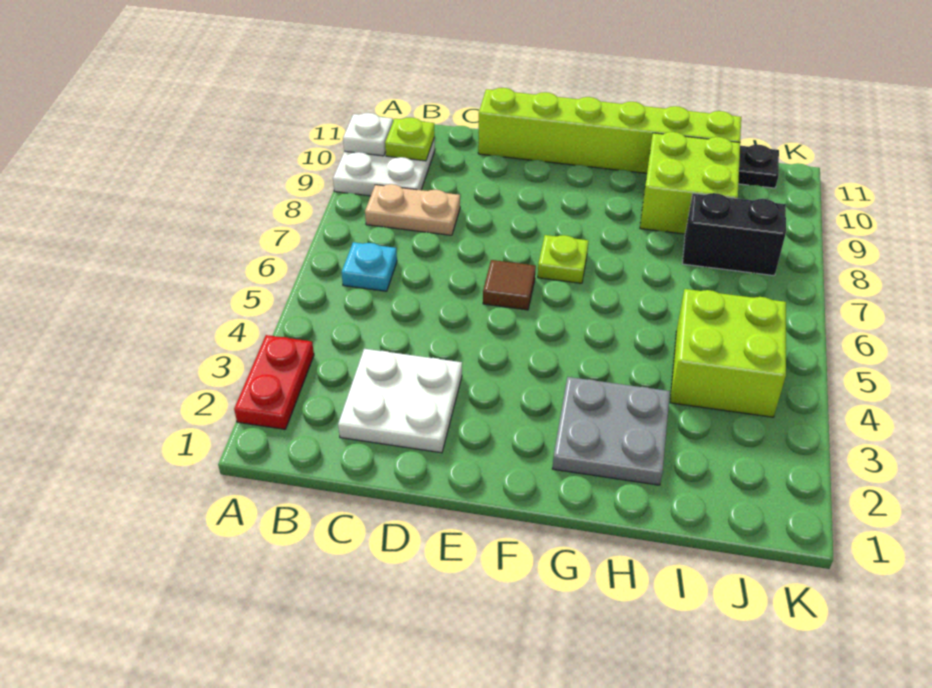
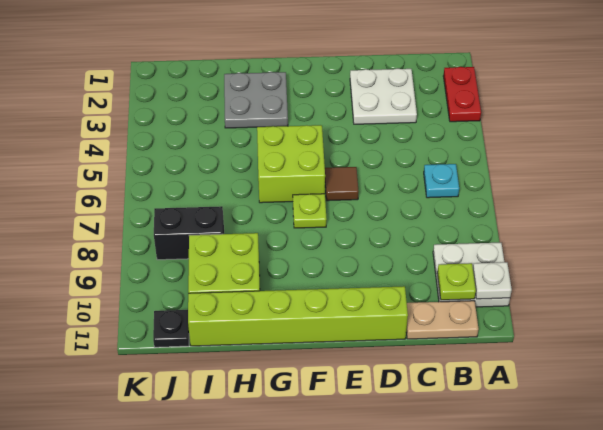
tan 1x2 plate [365,184,460,235] -> tan 1x2 plate moved to [406,301,479,339]
lime 2x2 brick [670,289,786,417] -> lime 2x2 brick moved to [257,125,325,203]

